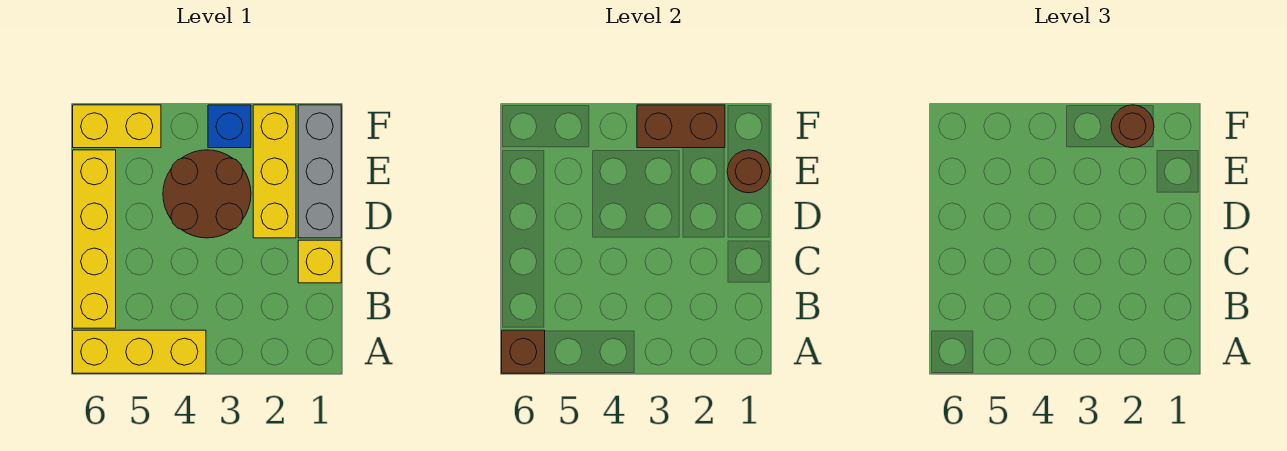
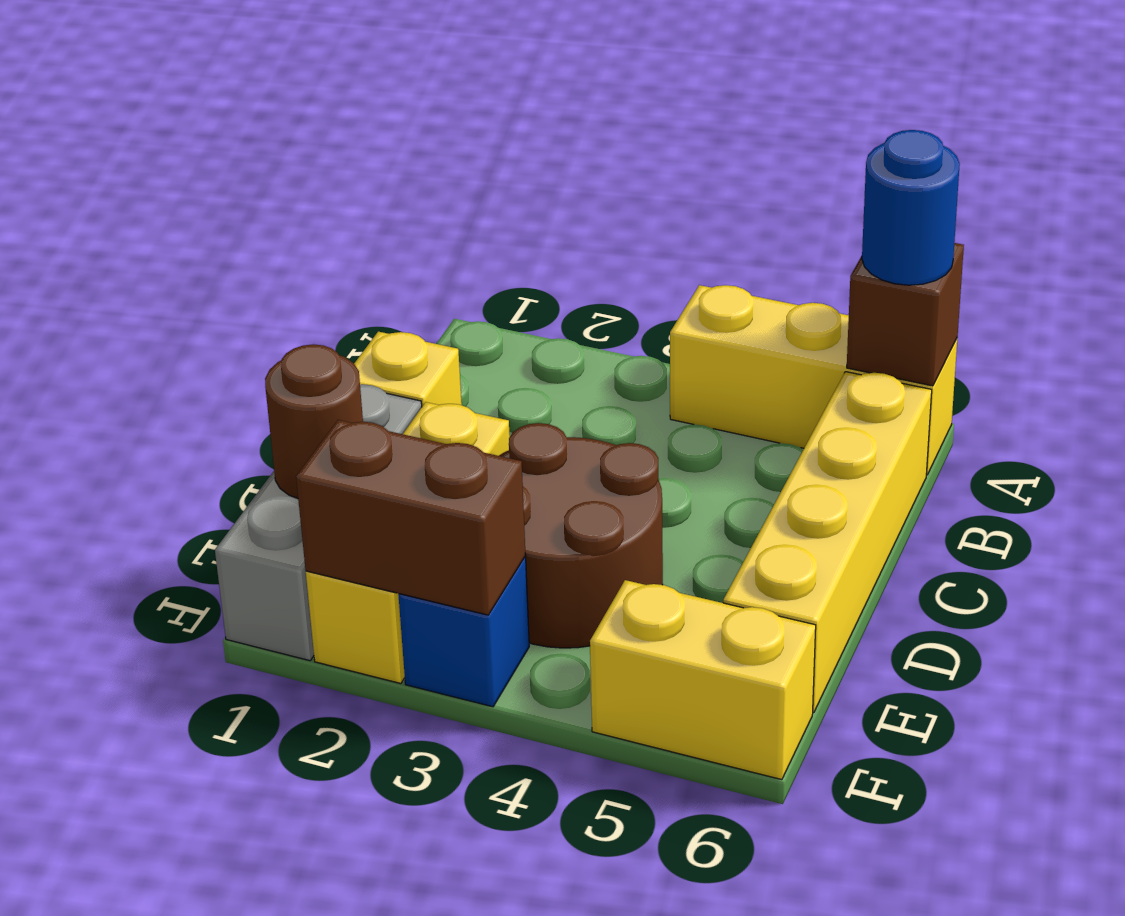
none -> blue 1x1 round brick [862,130,960,285]
brown 1x1 round brick [1111,105,1154,148] -> none

